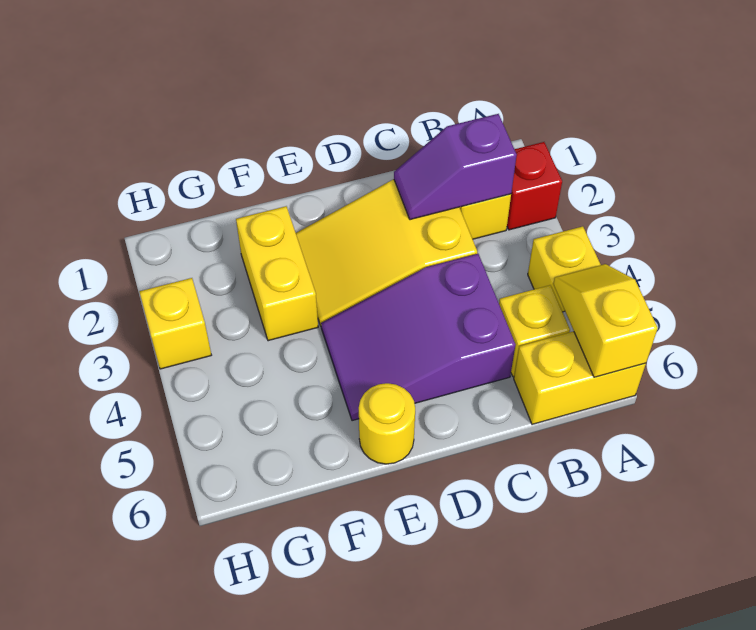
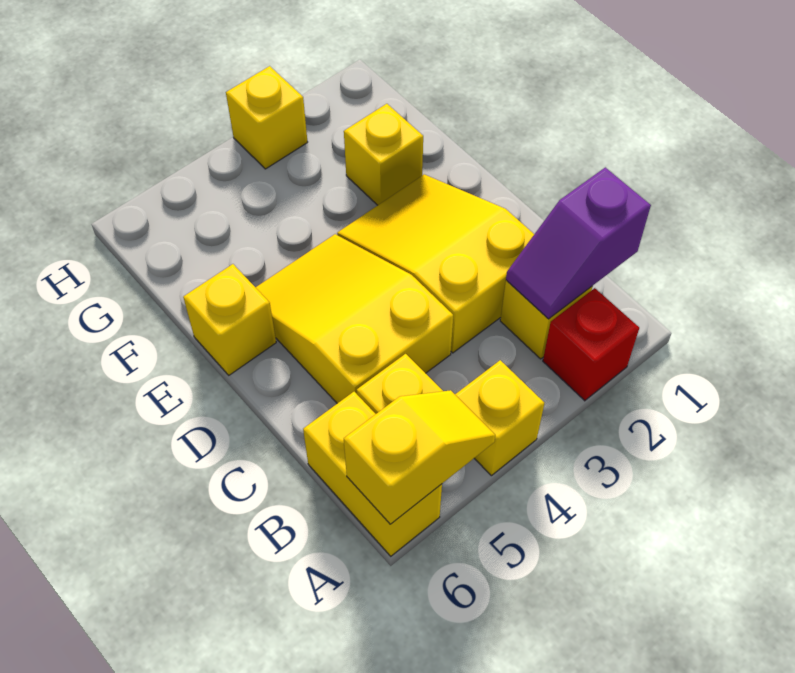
purple 1x2 slope [394,114,517,220] -> purple 1x2 slope turned to [506,167,651,319]
purple 2x3 slope [321,254,515,421] -> yellow 2x3 slope [255,234,453,403]
yellow 1x1 round brick [359,383,415,464] -> yellow 1x1 brick [183,264,276,375]
yellow 1x2 brick [236,206,318,341] -> yellow 1x1 brick [344,104,423,205]

